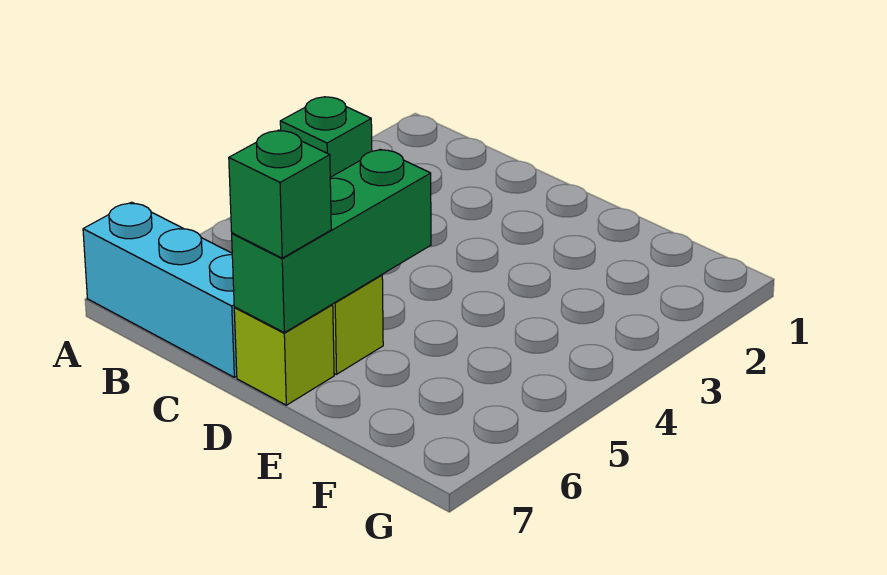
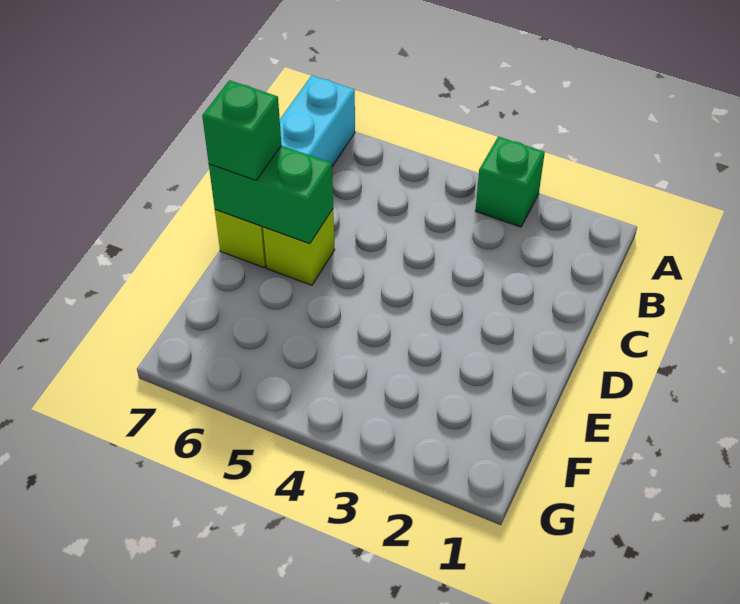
green 1x3 brick [232,149,431,333] -> green 1x2 brick [209,146,333,244]

